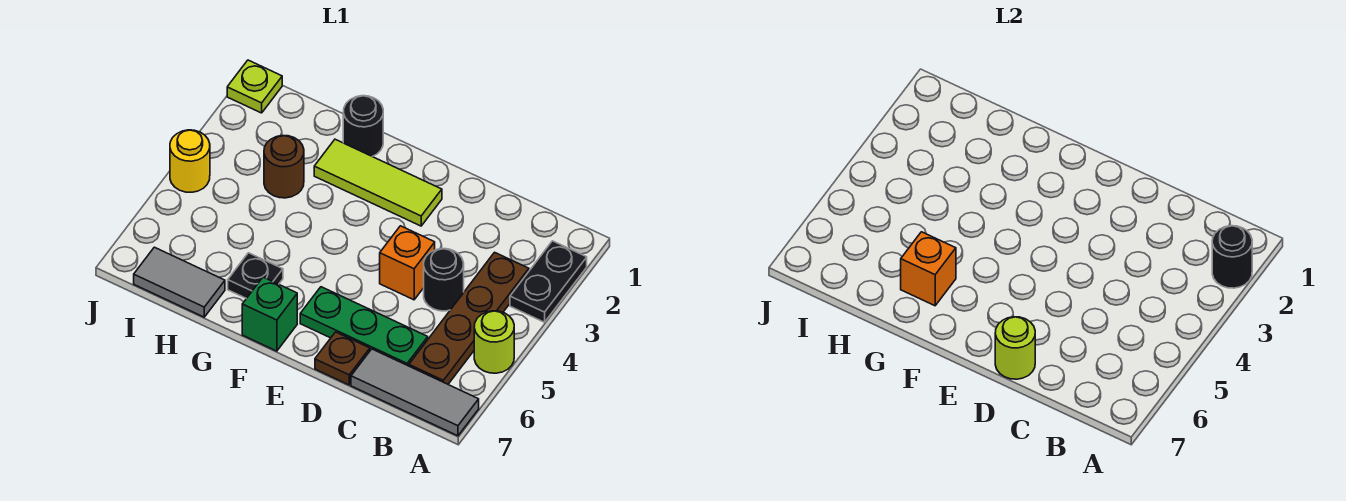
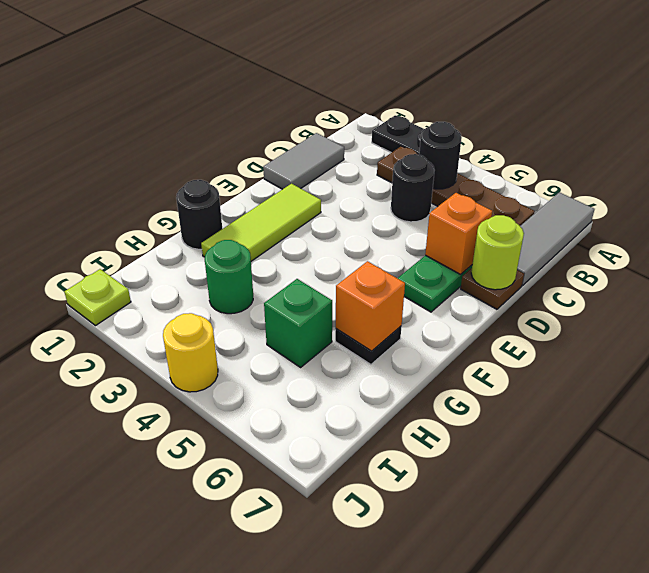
black 1x1 round brick [1212,226,1252,288] -> black 1x1 round brick moved to [419,122,462,189]
lime 1x1 round brick [474,311,514,373] -> none
orange 1x1 brick [380,226,435,300] -> orange 1x1 brick moved to [425,193,492,274]
green 1x1 brick [242,277,297,351] -> green 1x1 brick moved to [264,279,332,367]
brown 1x1 round brick [264,135,304,198] -> green 1x1 round brick [205,240,253,314]
grey 1x2 tile [134,247,225,317] -> grey 1x2 tile moved to [263,133,344,189]

